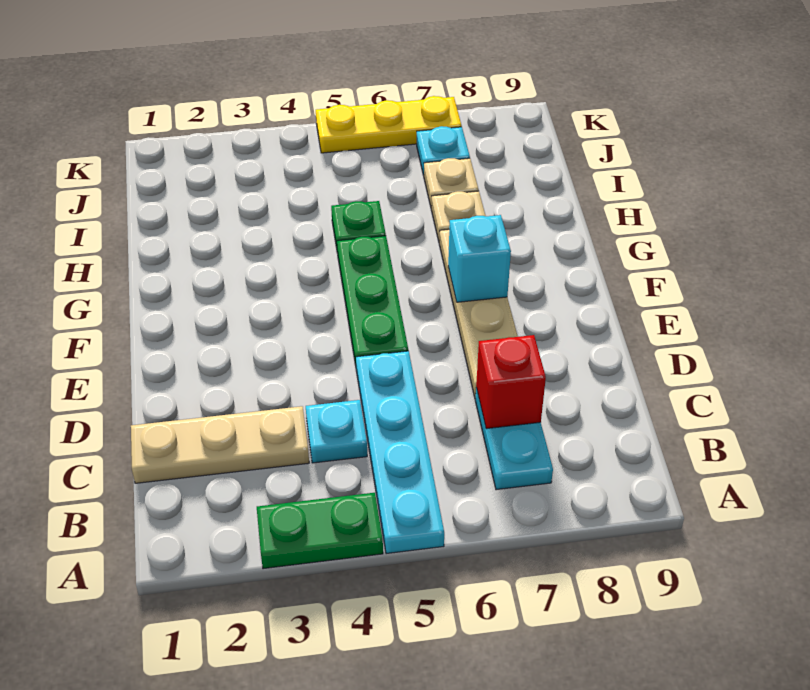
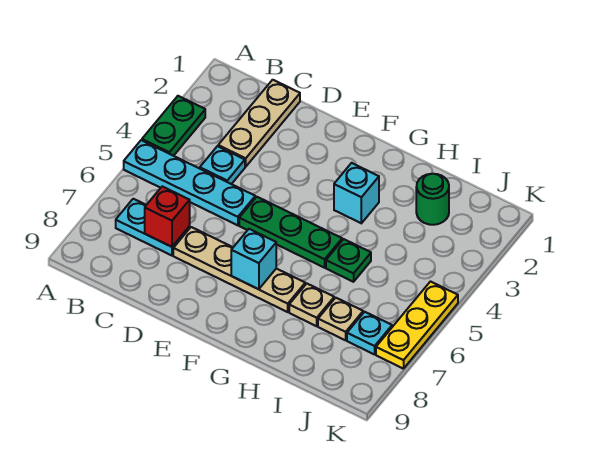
none -> cyan 1x1 brick [334,163,379,223]
none -> green 1x1 round brick [416,174,449,225]

